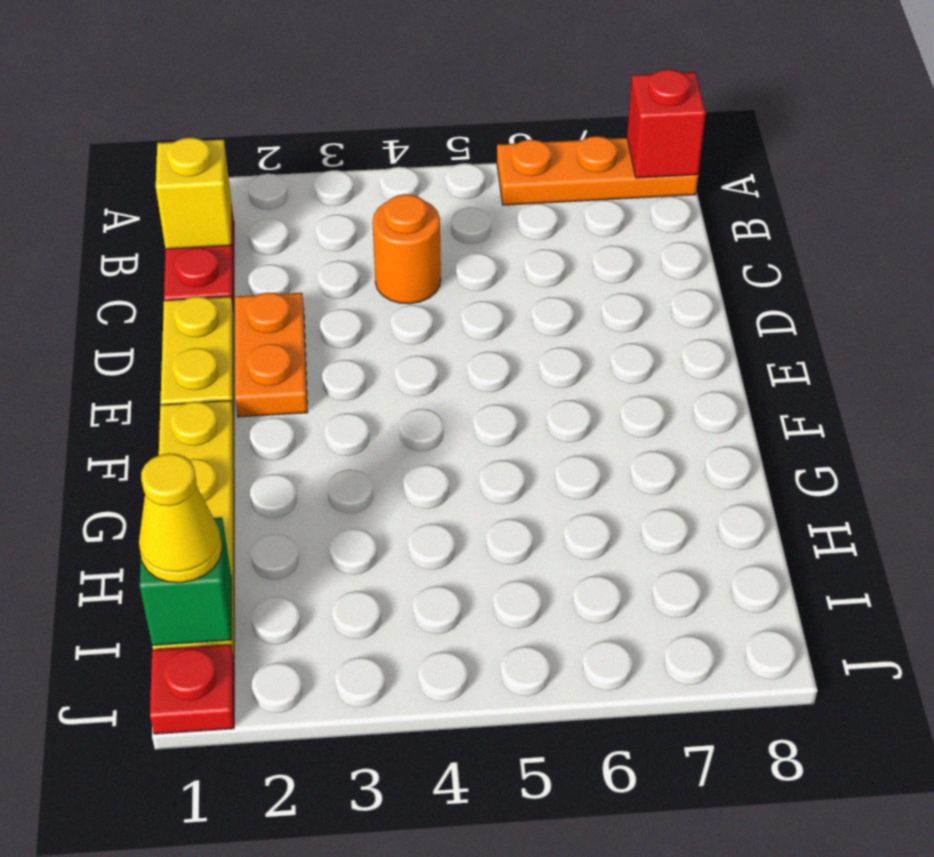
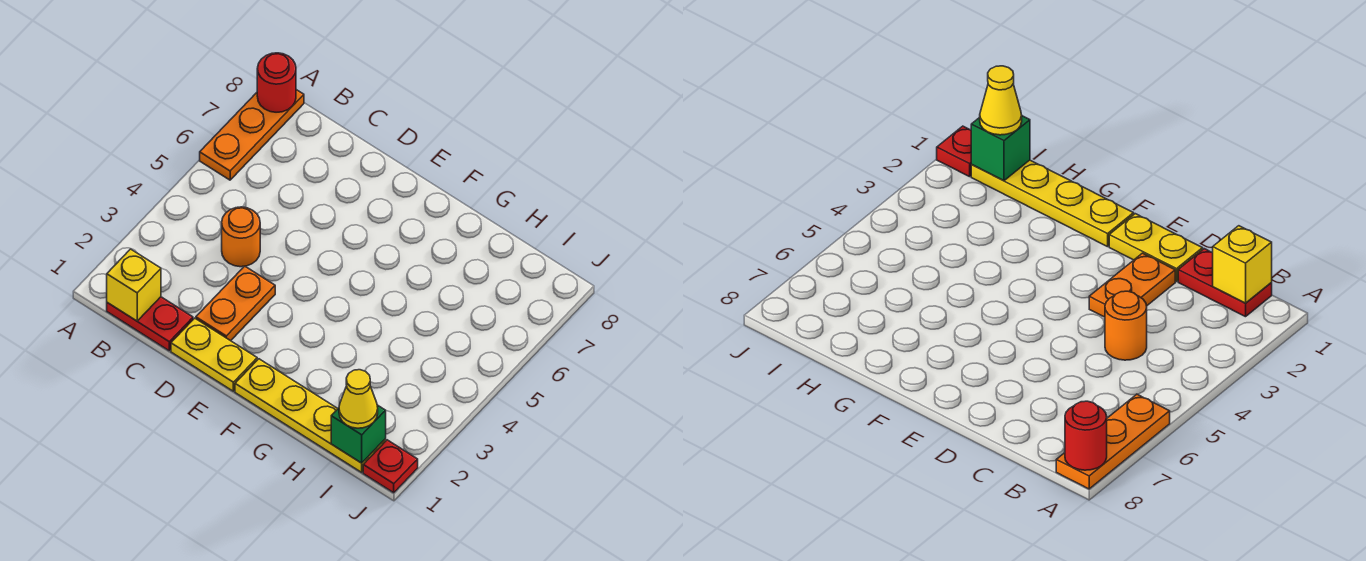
red 1x1 brick [627,69,706,178] -> red 1x1 round brick [257,53,296,112]
orange 1x2 plate [235,292,308,417] -> orange 1x2 plate turned to [196,266,275,341]

